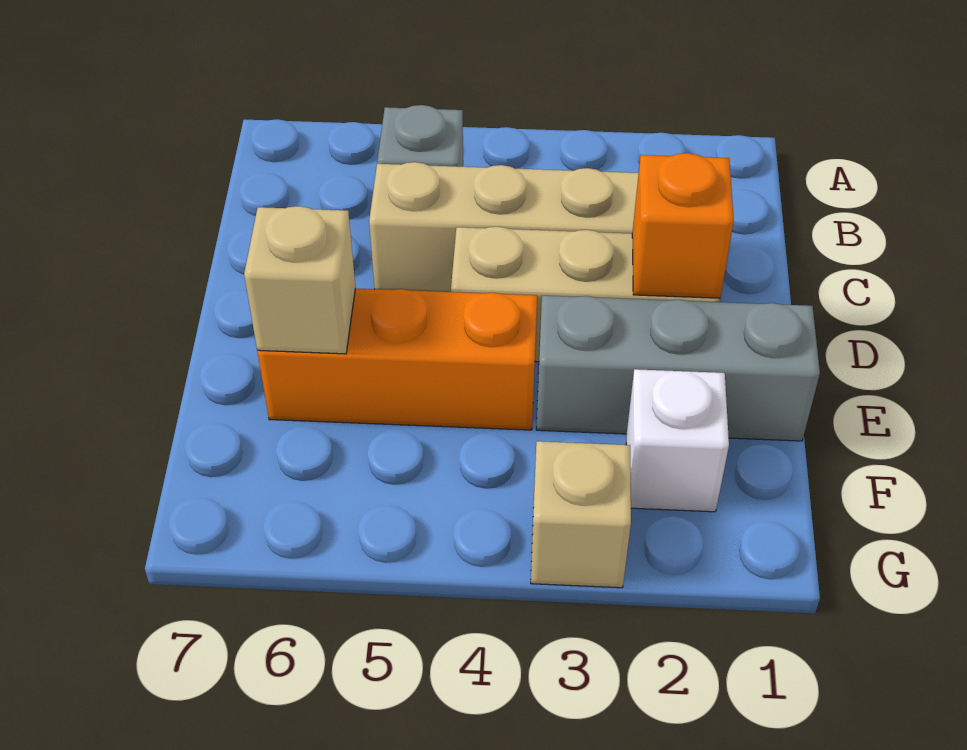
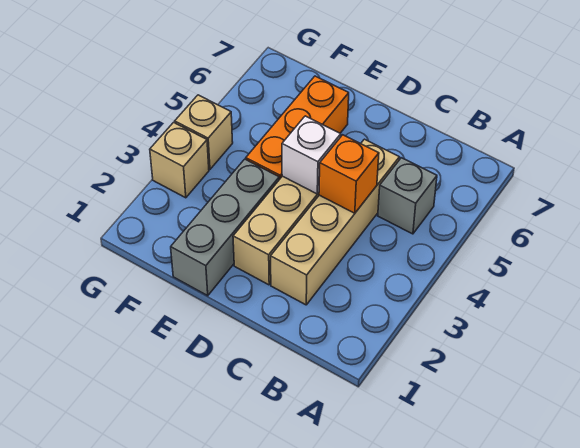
orange 1x1 brick [632,153,734,298] -> orange 1x1 brick moved to [319,135,379,213]
tan 1x1 brick [244,206,355,354] -> tan 1x1 brick moved to [175,95,233,169]
white 1x1 brick [626,369,729,512] -> white 1x1 brick moved to [282,116,341,194]

